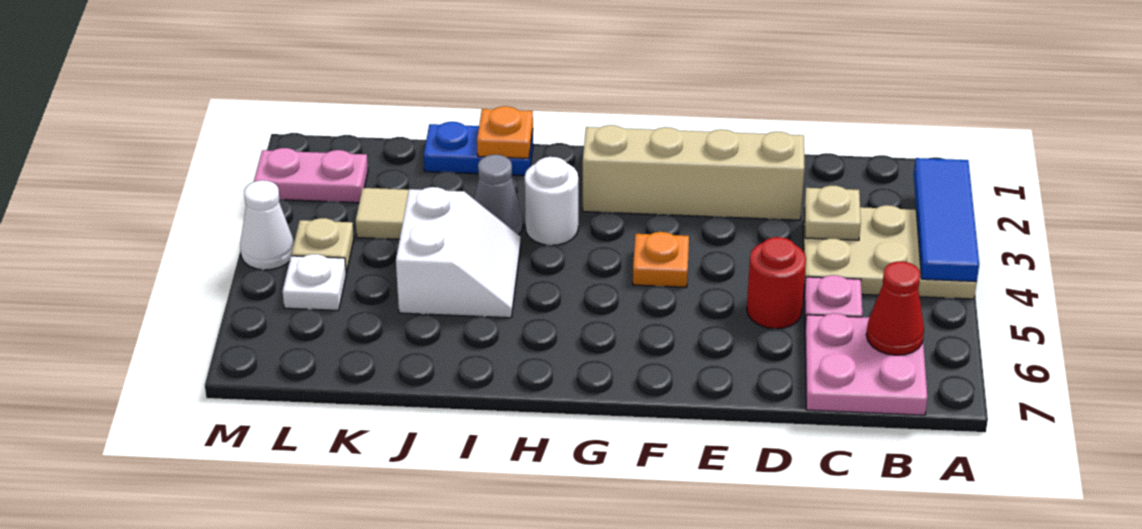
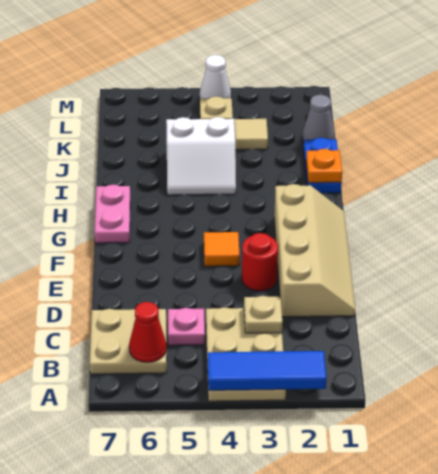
pink 2x2 plate [805,313,927,415] -> tan 2x2 plate [90,309,167,374]
red 1x1 round brick [747,237,806,329] -> red 1x1 round brick moved to [242,233,278,291]
orange 1x1 plate [633,232,689,287] -> orange 1x1 tile [204,232,240,266]
white 1x1 round brick [525,157,578,245] -> none
grey 1x1 cone [474,155,523,235] -> grey 1x1 cone moved to [302,95,335,142]
pink 1x2 plate [254,148,368,203] -> pink 1x2 plate moved to [95,185,130,243]
white 1x1 plate [283,254,346,310] -> none

